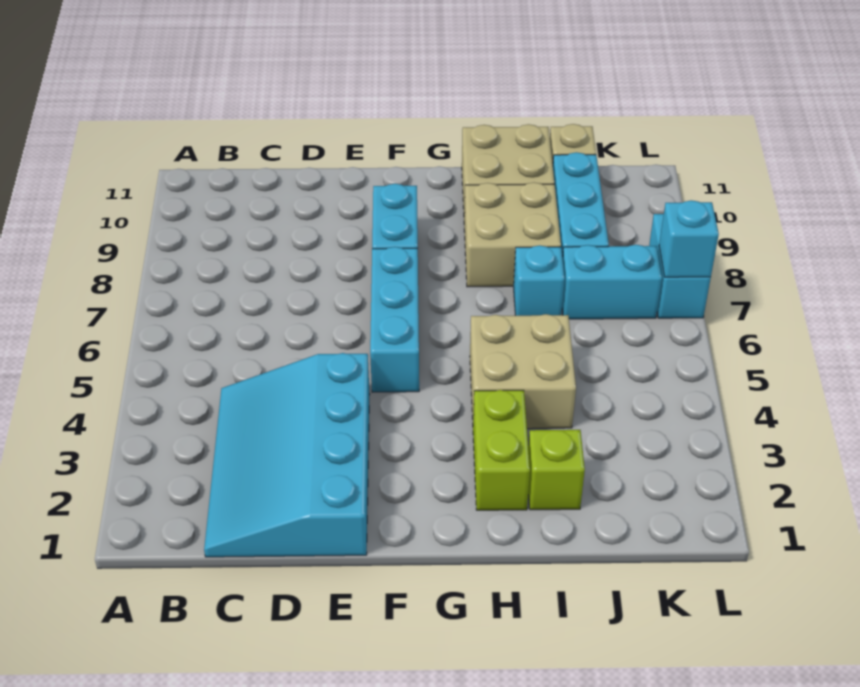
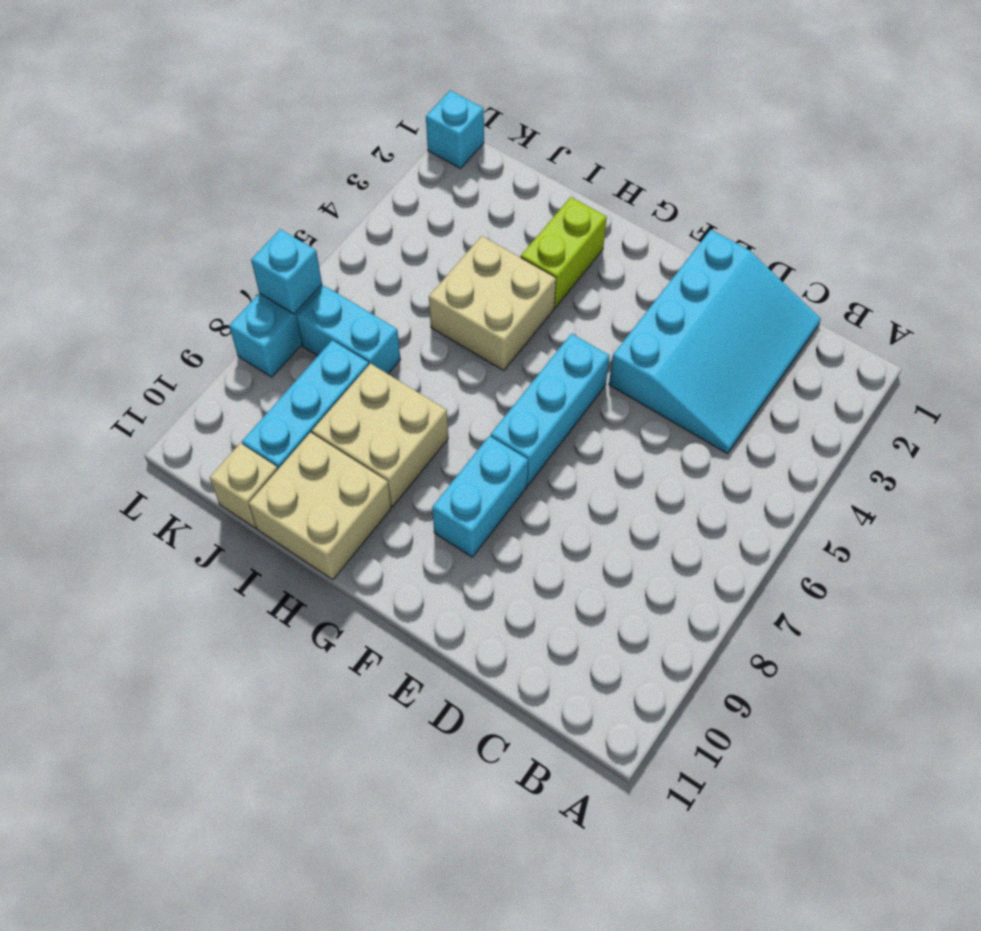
lime 1x1 brick [528,430,585,510] -> none
cyan 1x1 brick [514,245,565,316] -> cyan 1x1 brick moved to [426,90,484,168]

